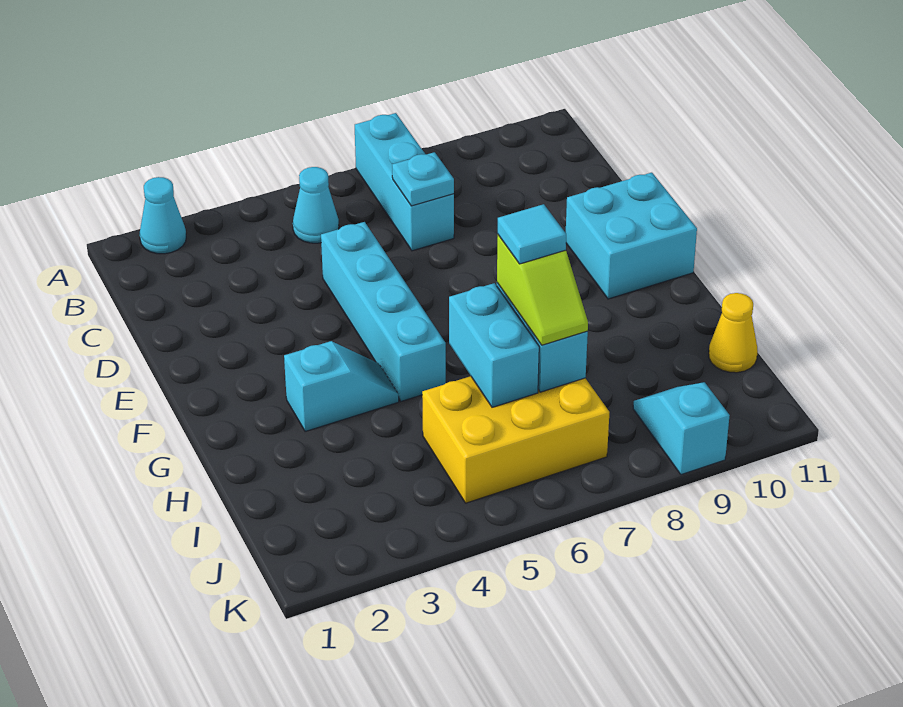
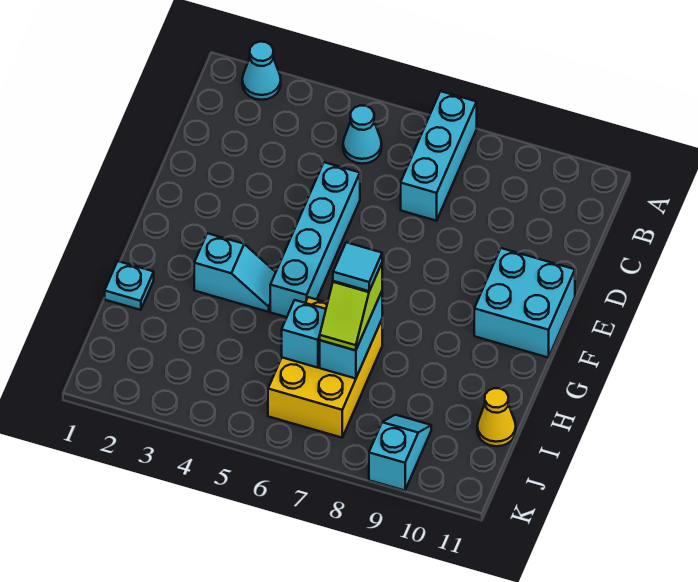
cyan 1x1 plate [392,152,454,206] -> cyan 1x1 plate moved to [105,261,154,310]
cyan 1x2 brick [449,283,539,407] -> cyan 1x1 brick [282,300,326,368]
yellow 2x3 brick [422,376,609,503] -> yellow 2x3 brick turned to [268,297,382,438]

